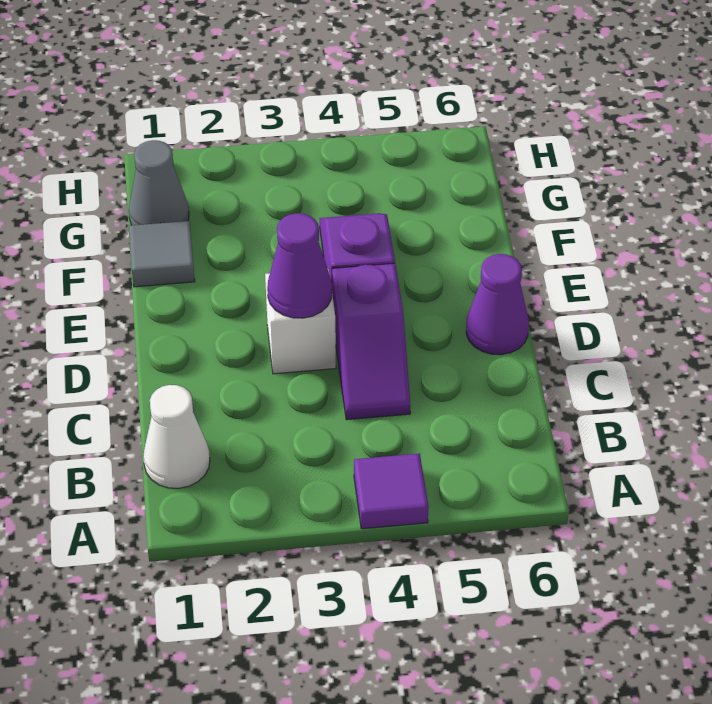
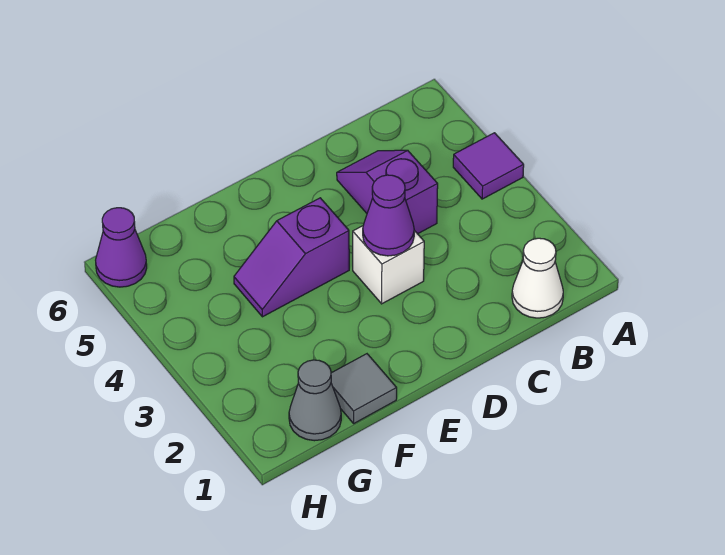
purple 1x2 slope [332,263,410,420] -> purple 1x2 slope turned to [337,150,438,234]
purple 1x1 cone [466,254,529,355] -> purple 1x1 cone moved to [96,208,147,287]

